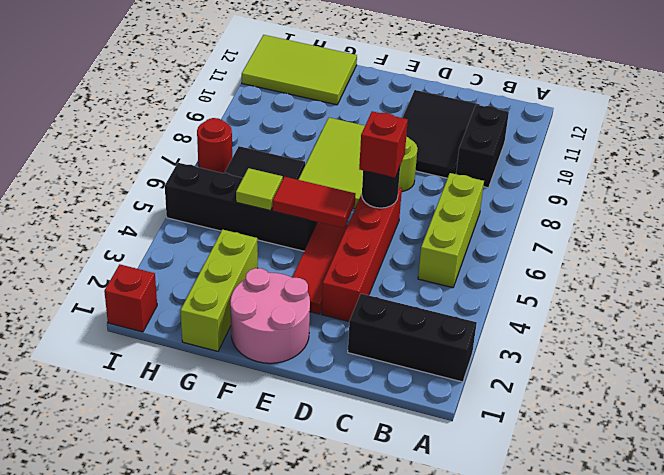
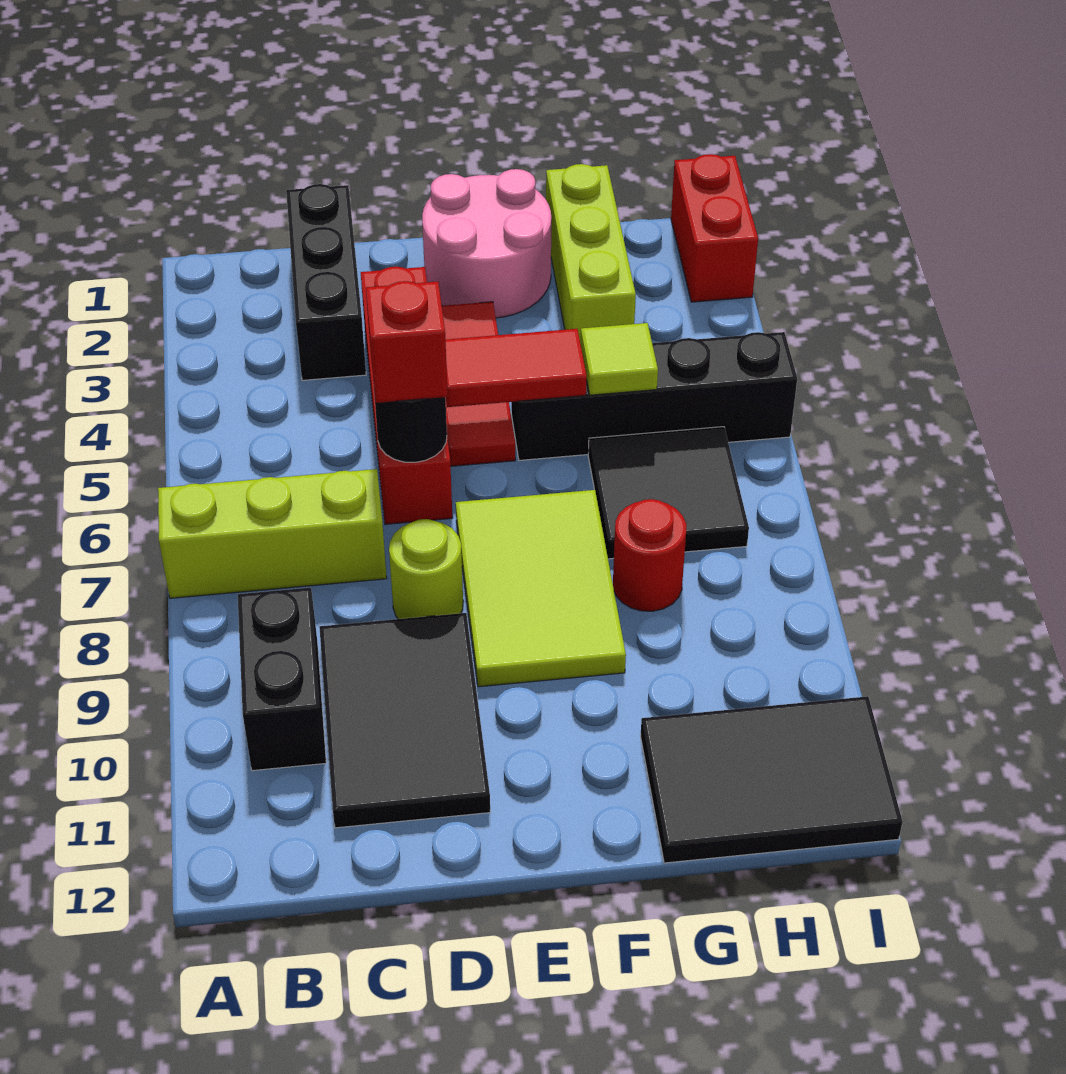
black 1x3 brick [348,294,477,382] -> black 1x3 brick turned to [286,184,366,380]
lime 1x3 brick [418,173,484,288] -> lime 1x3 brick turned to [158,469,387,598]
lime 2x3 tile [242,35,357,105] -> black 2x3 tile [641,696,902,863]
red 1x1 brick [104,264,157,332] -> red 1x2 brick [671,154,758,302]
red 1x1 round brick [197,118,232,173] -> red 1x1 round brick moved to [613,499,686,611]

